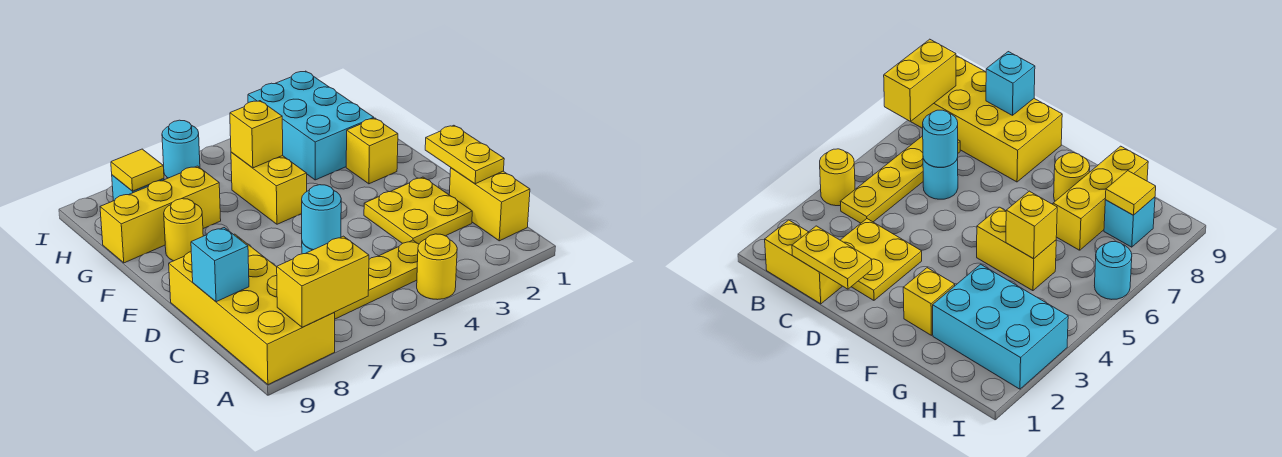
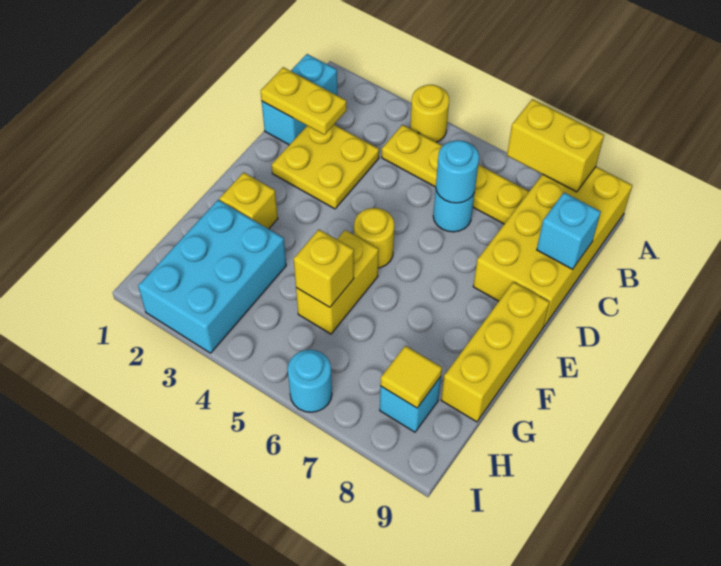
yellow 1x2 brick [449,168,530,241] -> cyan 1x2 brick [262,54,338,145]
yellow 1x2 plate [425,125,504,184] -> yellow 1x2 plate turned to [261,67,347,135]
yellow 1x1 round brick [164,199,203,261] -> yellow 1x1 round brick moved to [354,208,394,268]
yellow 1x3 brick [100,166,221,263] -> yellow 1x3 brick turned to [441,282,550,422]

